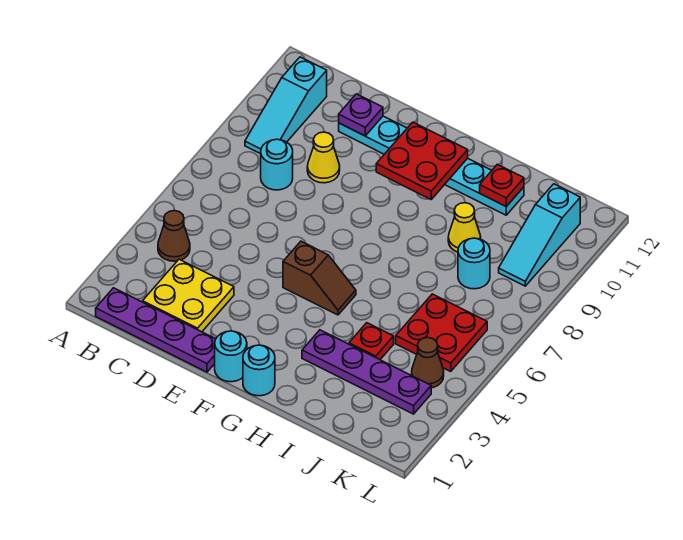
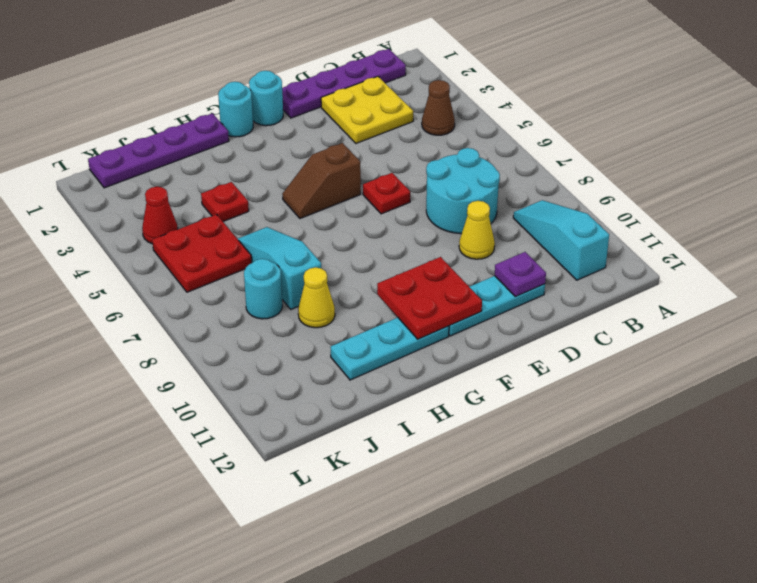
cyan 1x1 round brick [261,139,293,190] -> cyan 2x2 round brick [426,148,500,234]
purple 1x4 plate [302,330,431,414] -> purple 1x4 plate moved to [88,113,229,188]
red 1x1 plate [480,164,524,206] -> red 1x1 plate moved to [363,173,410,214]
brown 1x1 cone [412,338,444,388] -> red 1x1 cone [142,187,178,244]
cyan 1x3 slope [499,184,580,286] -> cyan 1x3 slope moved to [238,227,321,309]

